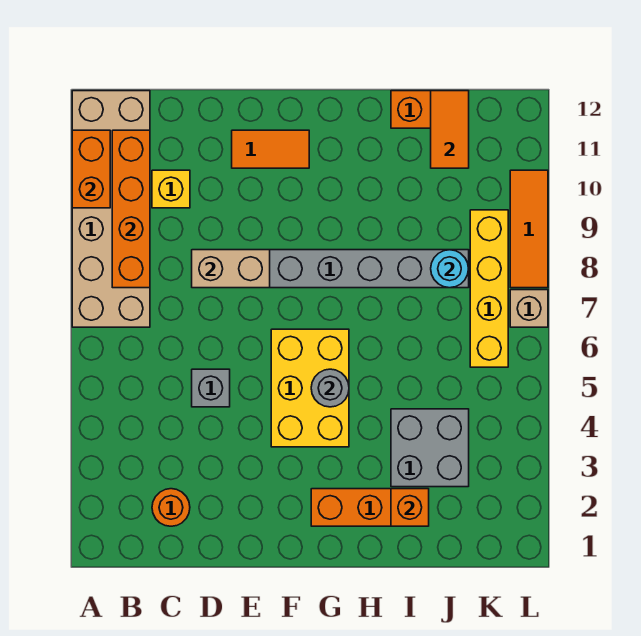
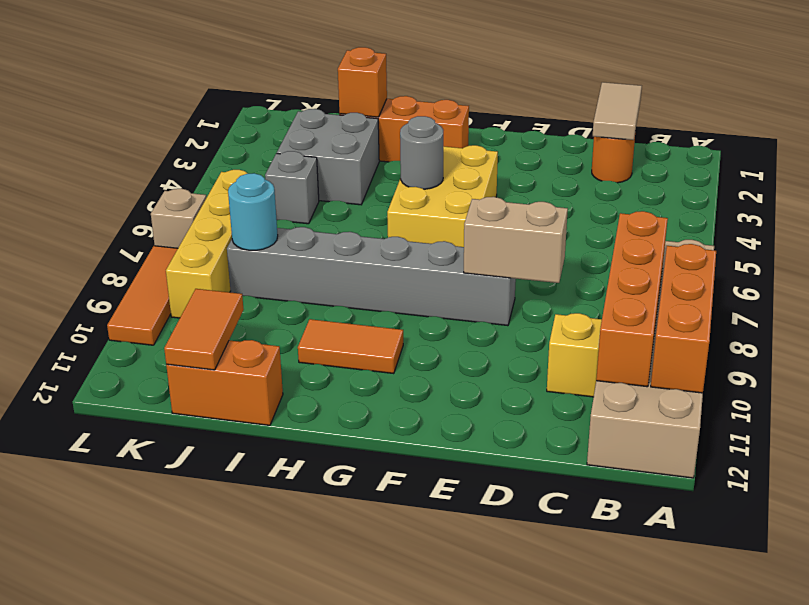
orange 1x2 brick [72,130,110,208] -> orange 1x3 brick [651,244,716,393]
none -> tan 1x2 tile [593,82,642,140]
grey 1x1 brick [192,369,230,407] -> grey 1x1 brick moved to [265,151,319,224]
orange 1x2 tile [232,130,309,168] -> orange 1x2 tile moved to [298,319,403,374]

